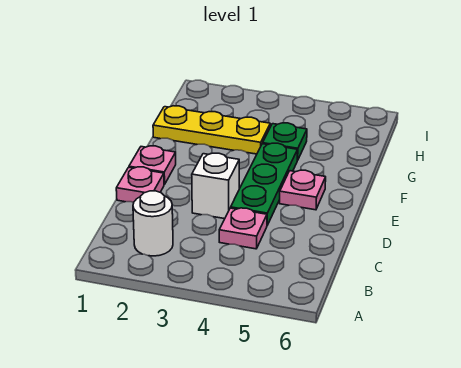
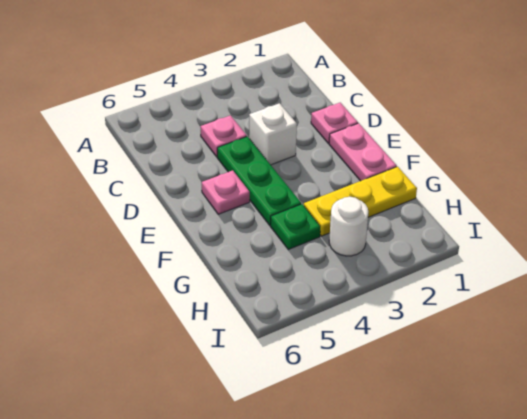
white 1x1 round brick [133,191,173,256] -> white 1x1 round brick moved to [329,197,368,256]
pink 1x1 plate [129,146,176,185] -> pink 1x2 plate [329,123,397,181]

